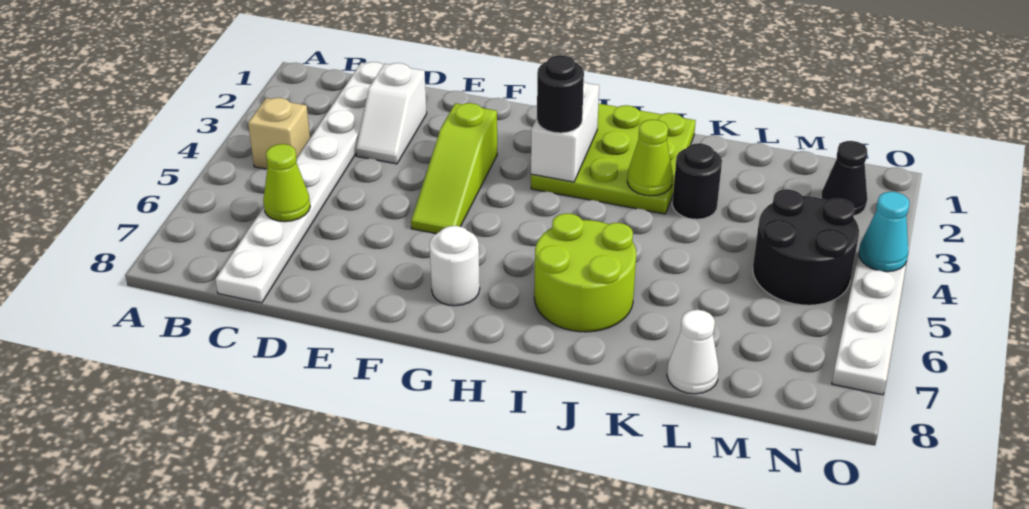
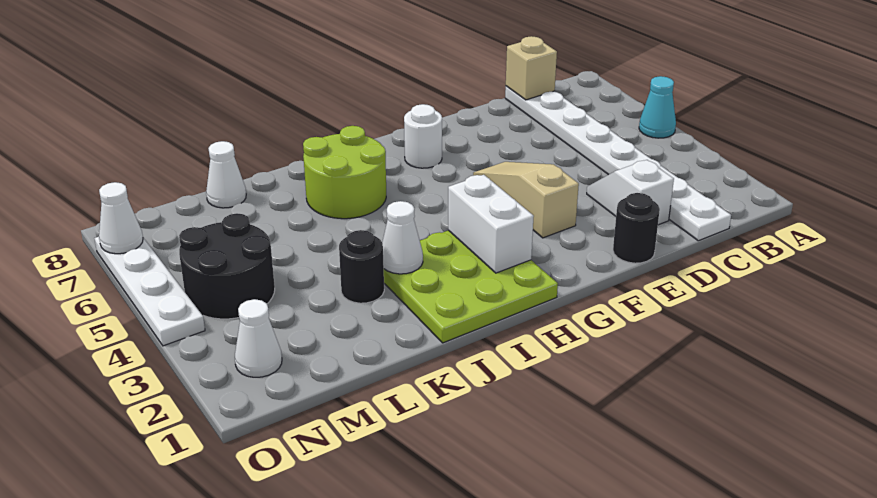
tan 1x1 brick [248,98,310,169] -> tan 1x1 brick moved to [506,36,557,100]
lime 1x1 cone [263,144,310,222] -> none
lime 1x3 slope [411,103,497,234] -> tan 1x3 slope [473,162,579,238]
black 1x1 round brick [537,55,584,133] -> black 1x1 round brick moved to [613,193,660,263]
lime 1x1 cone [627,120,673,196] -> white 1x1 cone [382,201,423,274]
black 1x1 cone [821,141,867,216] -> white 1x1 cone [235,299,282,377]
cyan 1x1 cone [859,192,909,272] -> cyan 1x1 cone moved to [639,76,676,138]
none -> white 1x1 cone [99,182,143,254]

